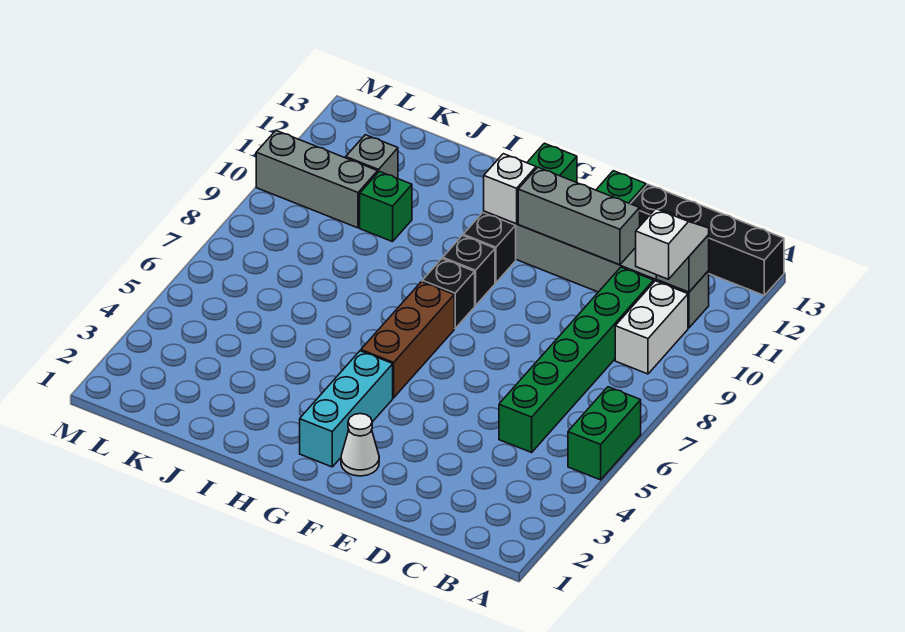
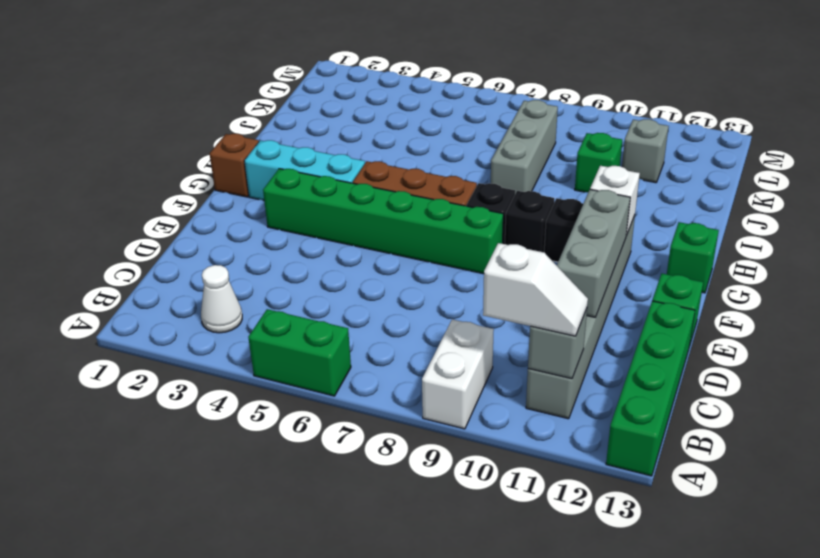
black 1x4 brick [631,184,784,295] -> green 1x4 brick [606,301,695,476]
white 1x2 brick [615,281,688,374] -> white 1x2 brick turned to [422,319,494,429]
green 1x6 brick [499,267,654,452] -> green 1x6 brick moved to [263,169,503,274]
white 1x1 cone [341,414,379,476] -> white 1x1 cone moved to [201,265,242,333]
none -> brown 1x1 brick [210,134,259,197]
grey 1x3 brick [256,131,378,228] -> grey 1x3 brick moved to [491,100,558,194]

